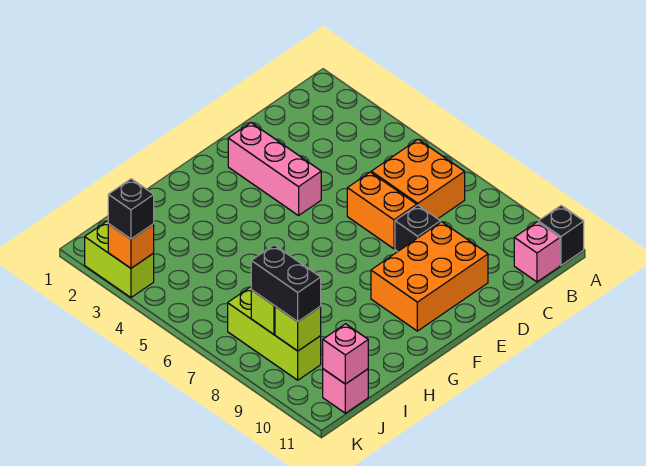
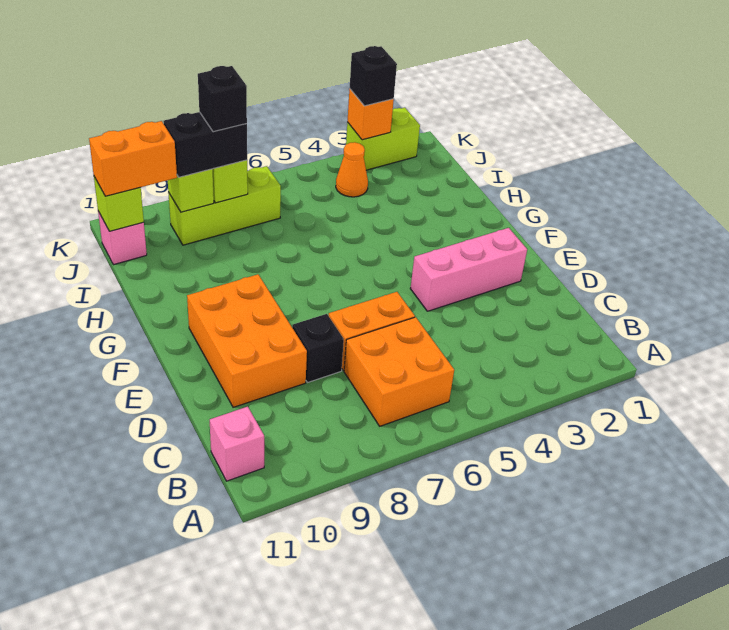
black 1x1 brick [538,206,584,265] -> black 1x1 brick moved to [198,66,247,132]
none -> orange 1x1 cone [336,142,368,197]
none -> orange 1x2 brick [89,121,177,196]
pink 1x1 brick [323,324,368,384] -> lime 1x1 brick [94,177,144,231]

